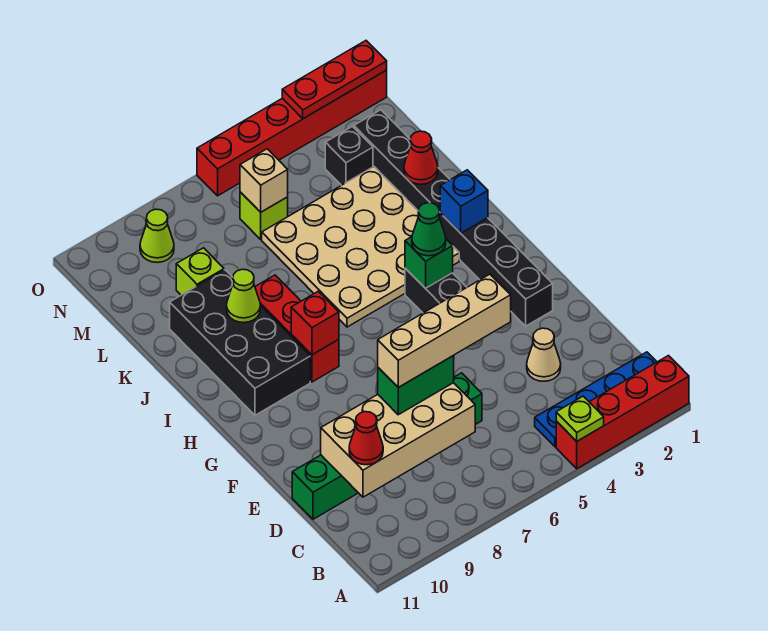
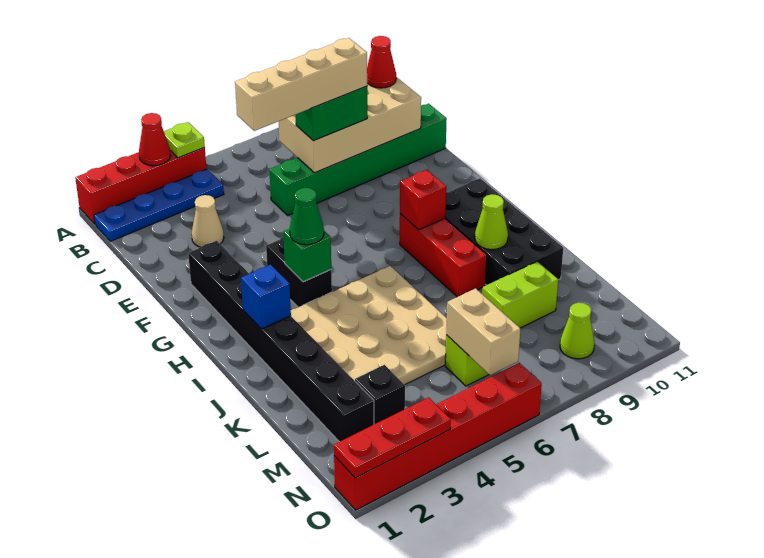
red 1x1 cone [404,131,438,184] -> red 1x1 cone moved to [139,113,171,166]
lime 1x1 brick [176,248,224,295] -> lime 1x2 brick [482,262,558,328]
tan 1x1 brick [240,149,288,212] -> tan 1x2 brick [446,288,521,375]

